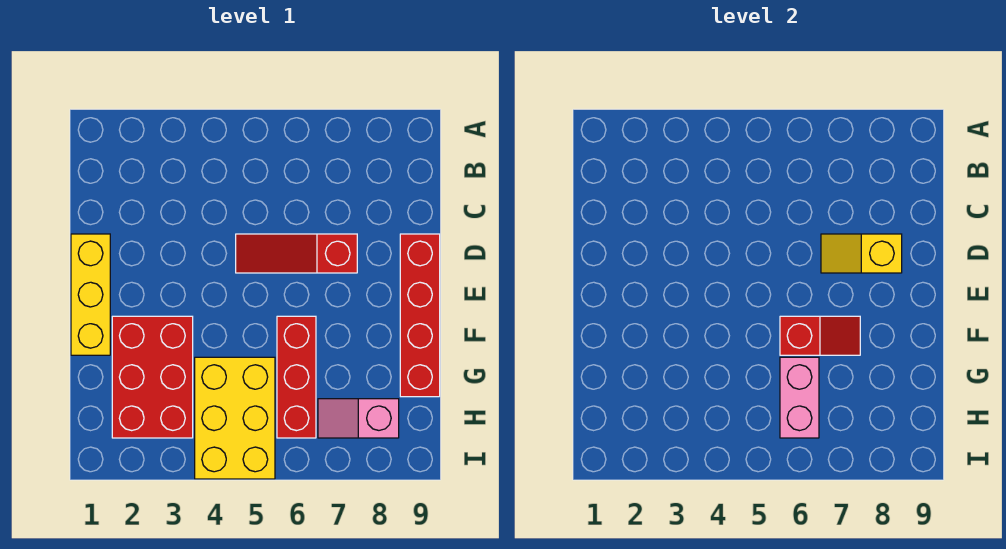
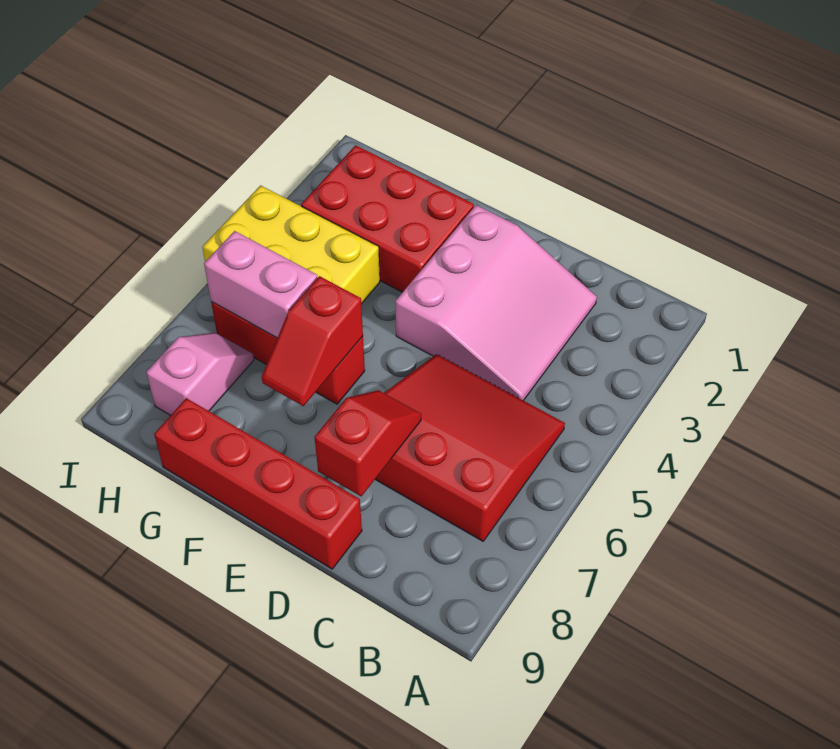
none -> pink 3x3 slope [395,205,597,401]
yellow 1x3 brick [71,234,110,355] -> none
red 1x3 slope [236,234,357,273] -> red 3x3 slope [375,354,565,541]
yellow 1x2 slope [821,234,902,273] -> red 1x2 slope [315,390,421,496]

